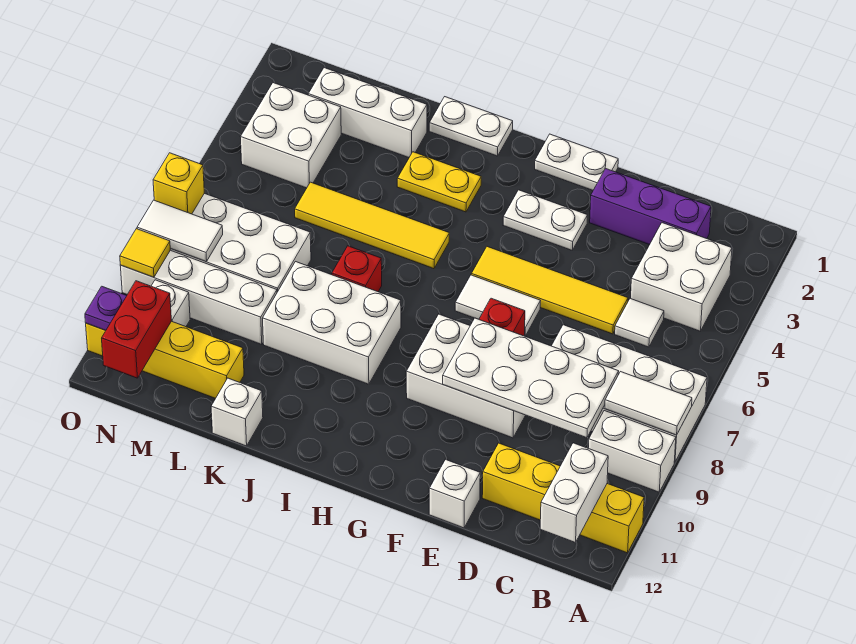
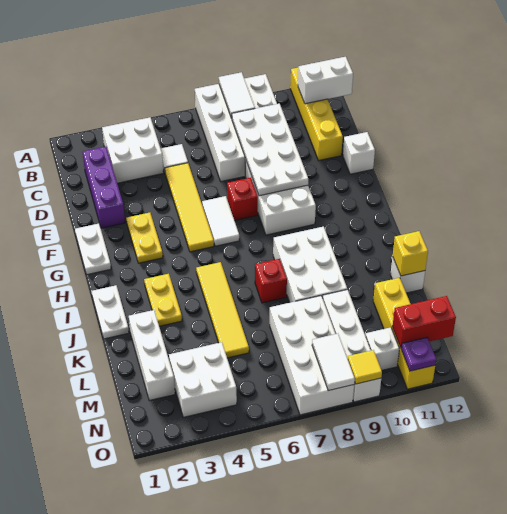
white 1x2 plate [503,190,588,250] -> yellow 1x2 plate [126,213,163,263]
yellow 1x1 brick [153,153,204,214] -> yellow 1x1 brick moved to [393,231,428,276]

